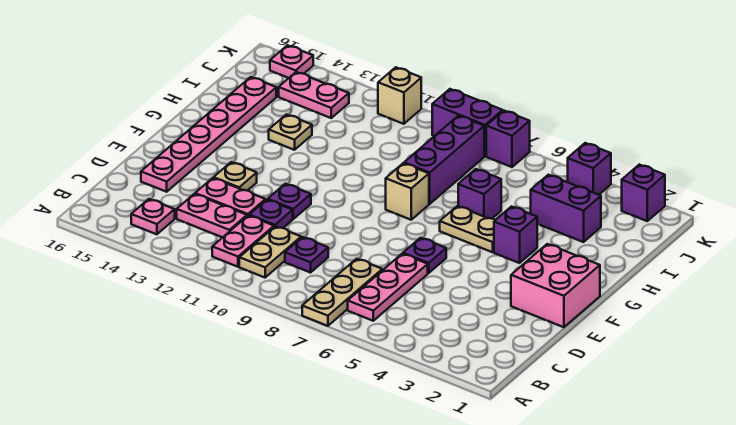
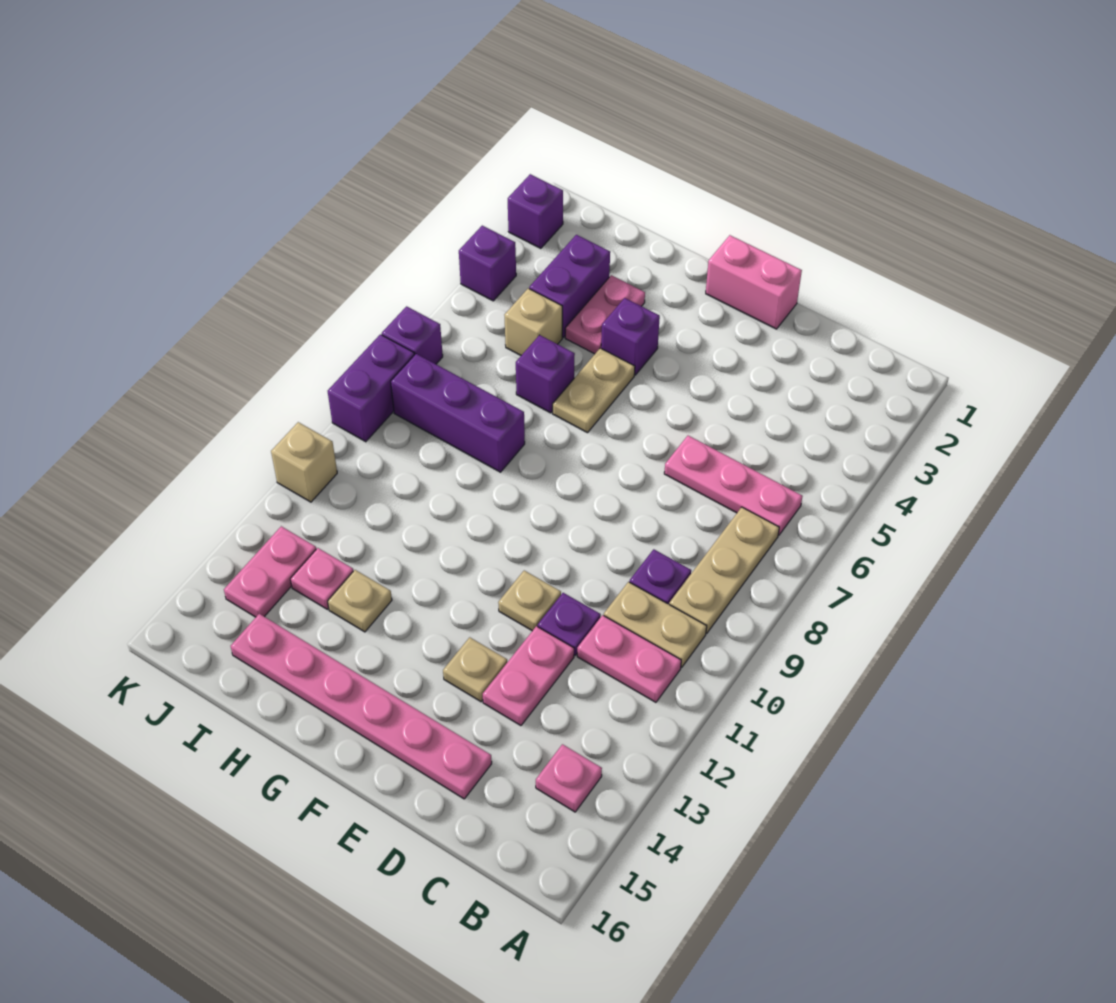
tan 1x3 plate [302,259,382,326] -> tan 1x3 plate turned to [669,507,779,633]
pink 1x2 plate [177,194,247,237] -> pink 1x2 plate moved to [565,275,645,354]
pink 2x2 brick [511,244,600,327] -> pink 1x2 brick [706,235,802,329]
purple 1x1 plate [403,238,446,273] -> none
purple 1x1 plate [268,184,311,219] -> tan 1x1 plate [498,571,561,631]
tan 1x1 brick [386,163,429,220] -> tan 1x1 brick moved to [505,288,562,355]
pink 1x1 plate [270,45,313,78] -> pink 1x1 plate moved to [290,548,353,609]

